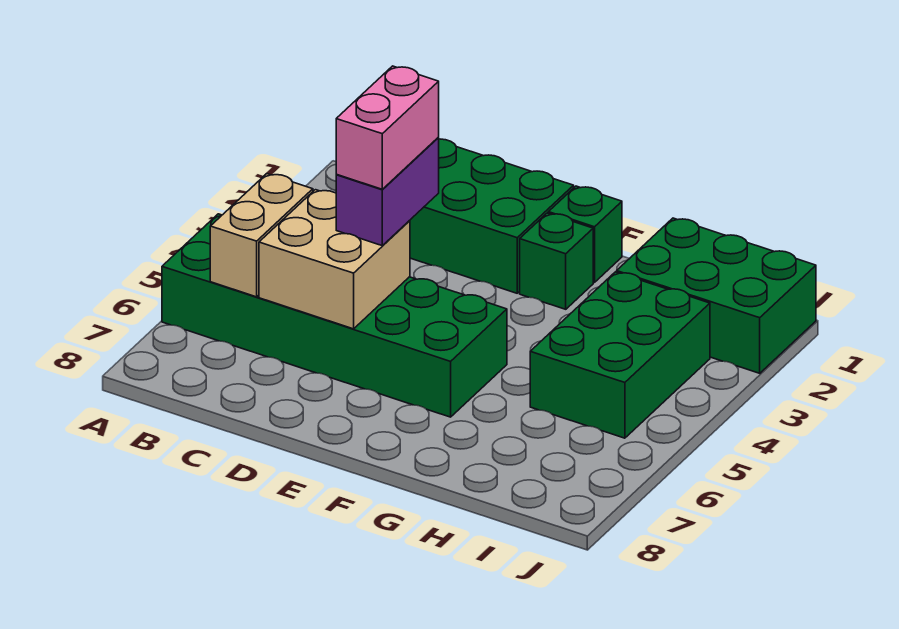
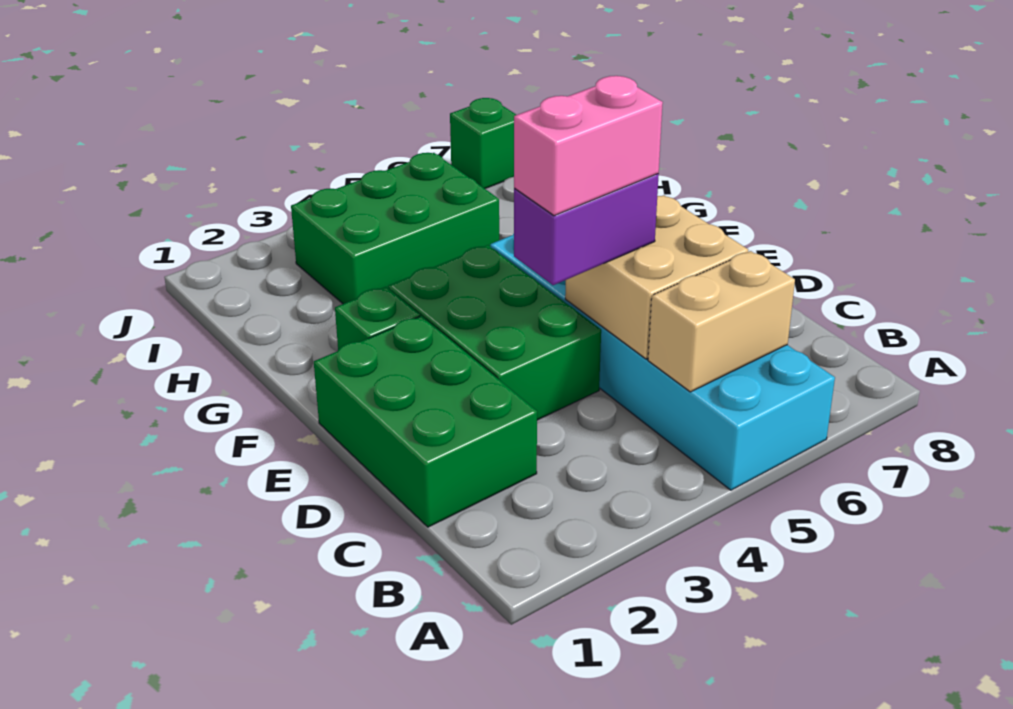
green 2x6 brick [162,214,507,417] -> cyan 2x6 brick [490,233,835,490]
green 1x1 brick [548,186,622,282] -> green 1x1 brick moved to [450,98,516,189]
green 2x3 brick [617,218,816,373] -> green 2x3 brick moved to [388,245,601,420]

